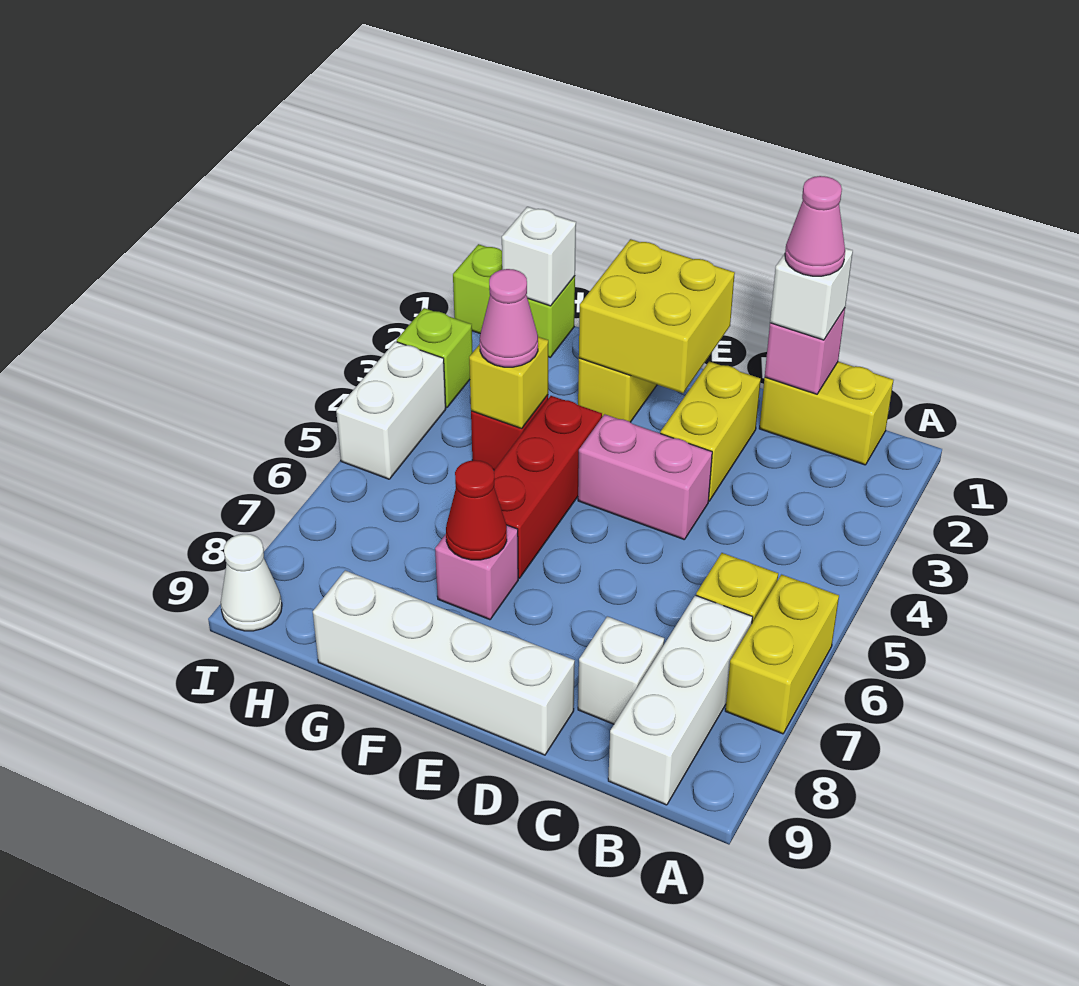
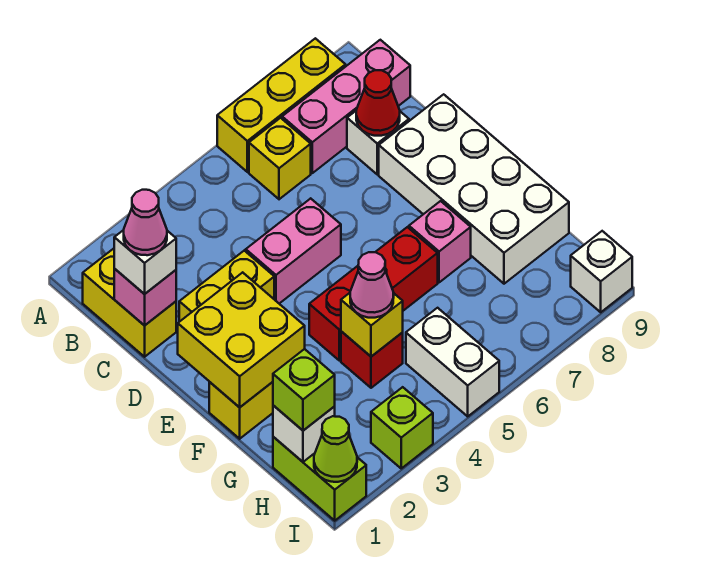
yellow 1x2 brick [725,575,839,734] -> yellow 1x3 brick [217,38,346,172]
white 1x3 brick [608,595,753,805] -> pink 1x3 brick [282,40,410,173]
pink 1x2 brick [578,414,712,540] -> pink 1x2 brick turned to [246,198,341,304]
white 1x4 brick [313,570,575,755] -> white 2x4 brick [379,94,569,284]
red 1x1 cone [446,460,507,560] -> red 1x1 cone moved to [356,70,400,136]
none -> lime 1x1 brick [273,349,335,431]
none -> lime 1x1 cone [314,416,357,482]
white 1x2 brick [336,342,446,479] -> white 1x2 brick turned to [406,308,499,416]
white 1x1 cone [221,534,282,631] -> white 1x1 brick [571,231,632,312]

